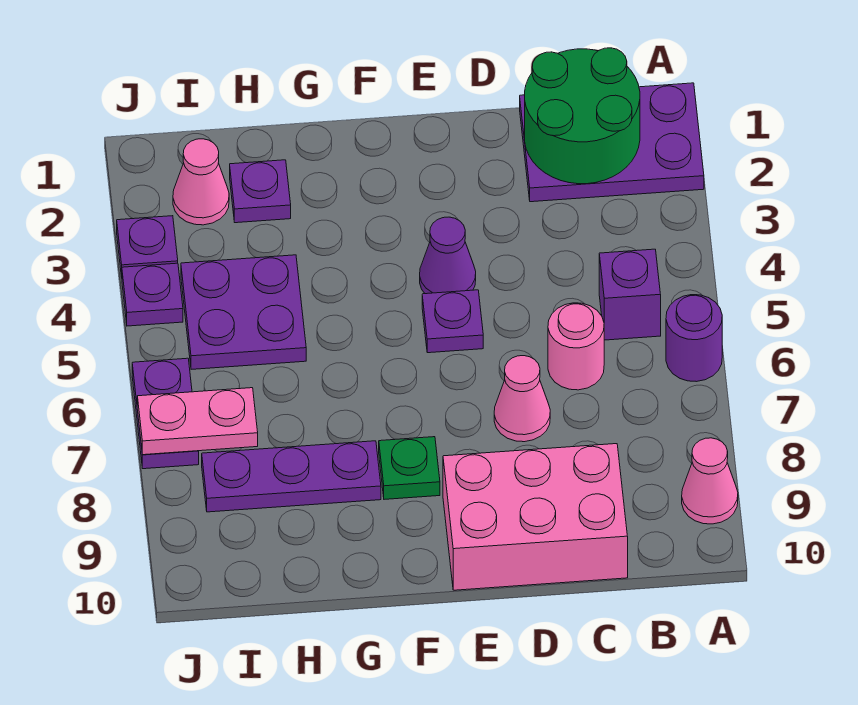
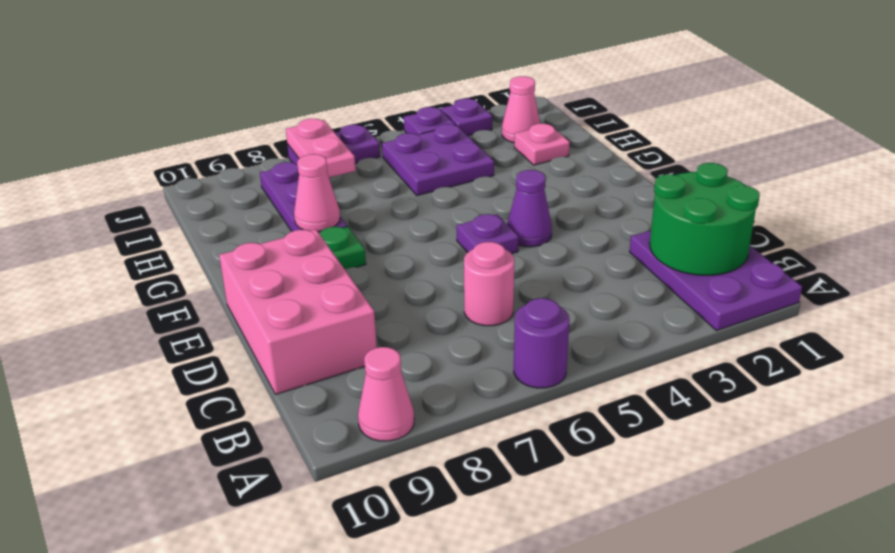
purple 1x1 brick [599,249,661,340] -> none
pink 1x1 cone [494,356,550,442] -> pink 1x1 cone moved to [294,154,340,232]
purple 1x1 plate [230,160,291,223] -> pink 1x1 plate [514,124,570,165]

